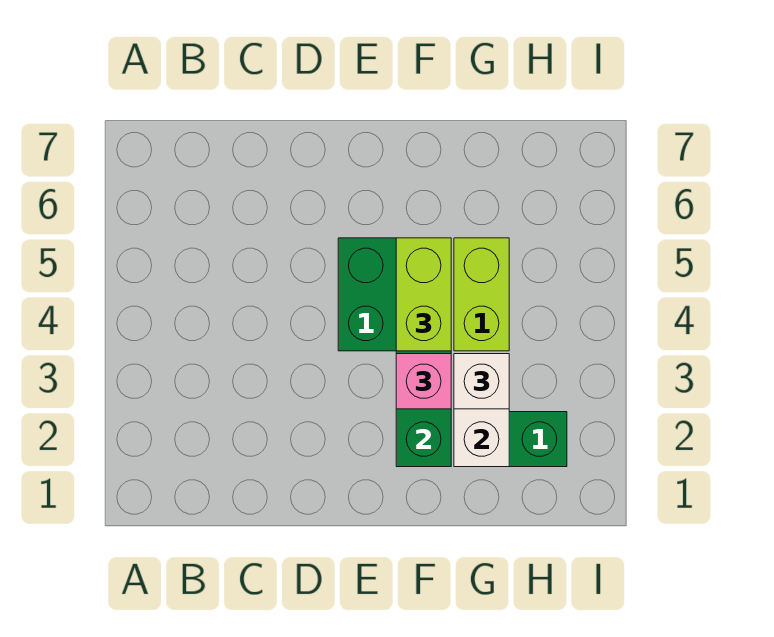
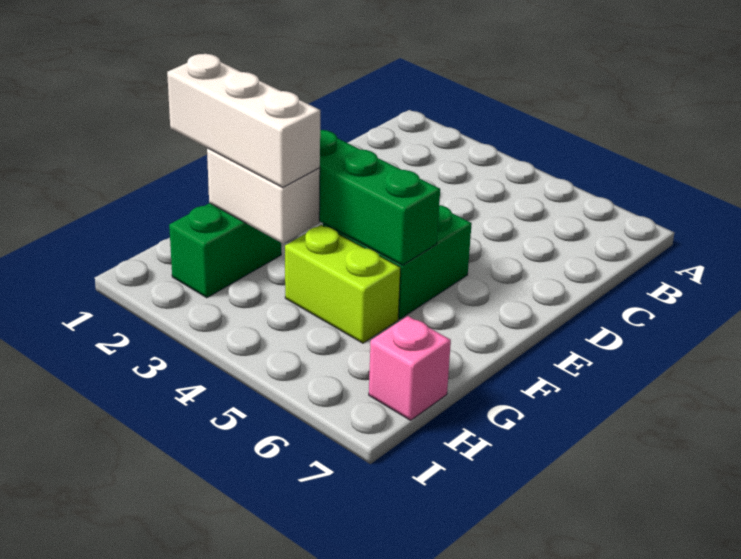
pink 1x1 brick [396,354,451,409] -> pink 1x1 brick moved to [369,316,451,420]
lime 1x2 brick [396,238,451,351] -> none
white 1x1 brick [454,354,509,409] -> white 1x3 brick [167,54,320,187]

